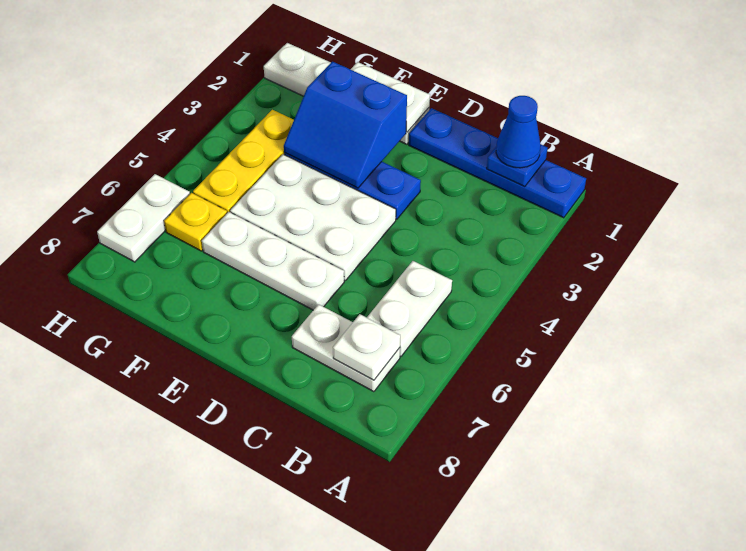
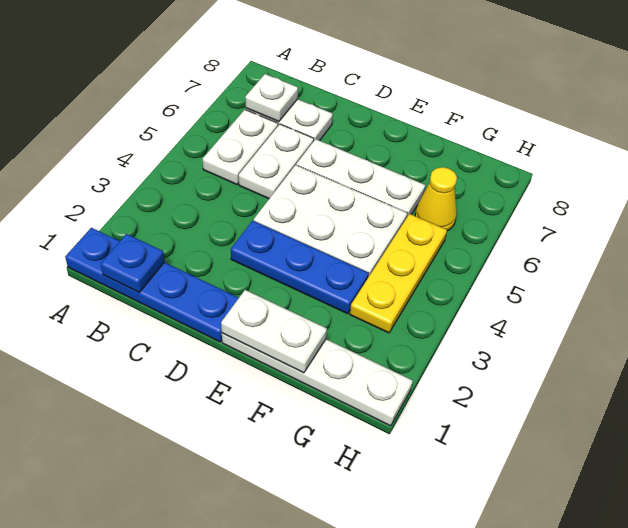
blue 1x1 cone [496,96,541,168] -> none
blue 2x2 slope [284,62,407,188] -> none
yellow 1x1 plate [164,193,227,251] -> yellow 1x1 cone [415,167,457,231]
white 1x2 plate [97,174,190,262] -> white 1x2 plate moved to [239,124,314,199]

